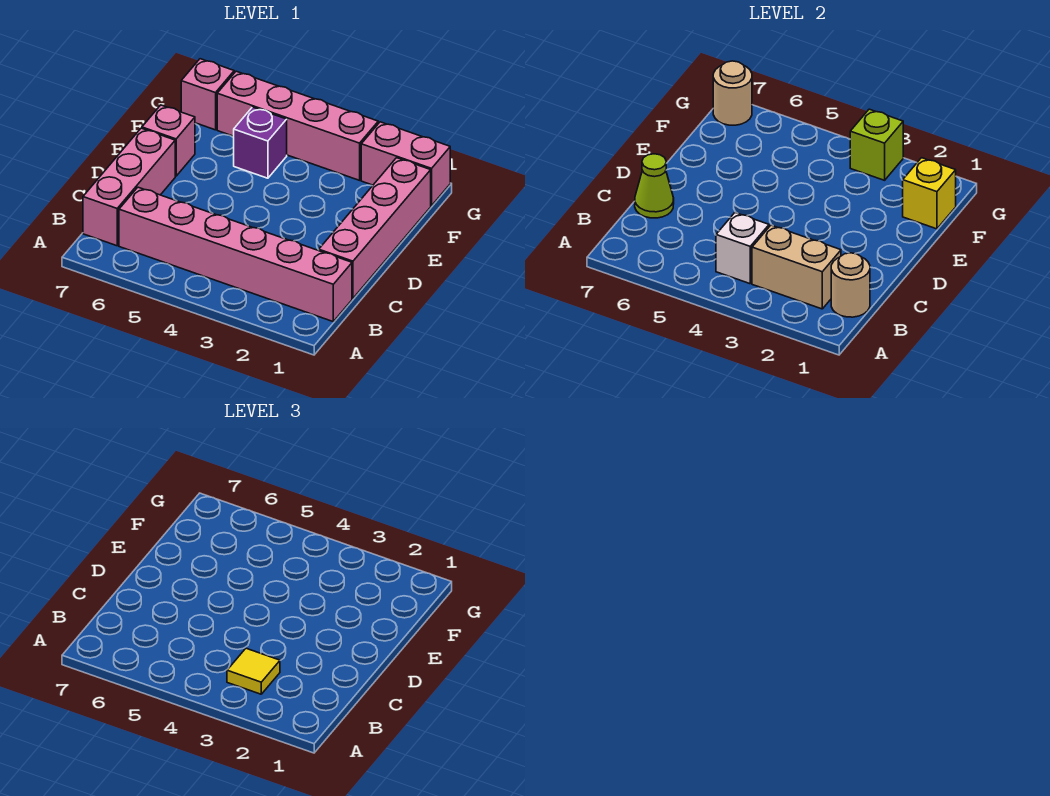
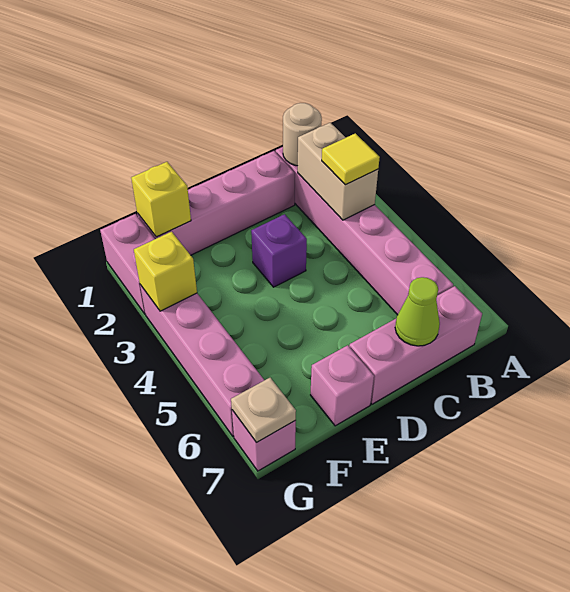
white 1x1 brick [716,213,769,284] -> none
purple 1x1 brick [234,107,287,178] -> purple 1x1 brick moved to [251,214,307,287]
lime 1x1 brick [850,109,903,180] -> yellow 1x1 brick [134,232,197,311]
tan 1x1 round brick [713,61,752,125] -> tan 1x1 plate [231,378,296,443]

